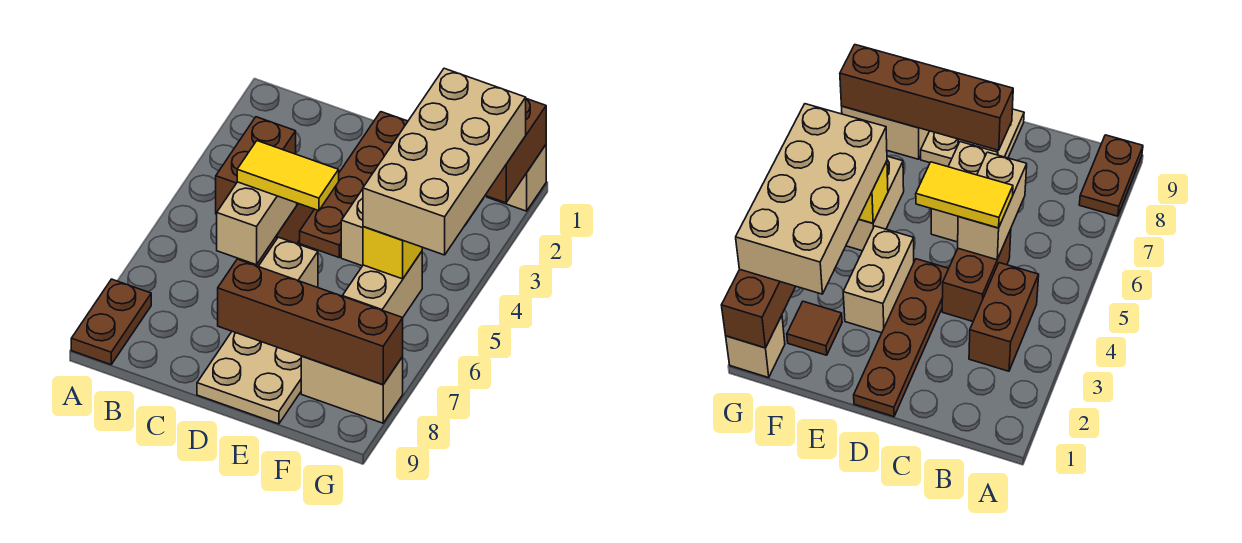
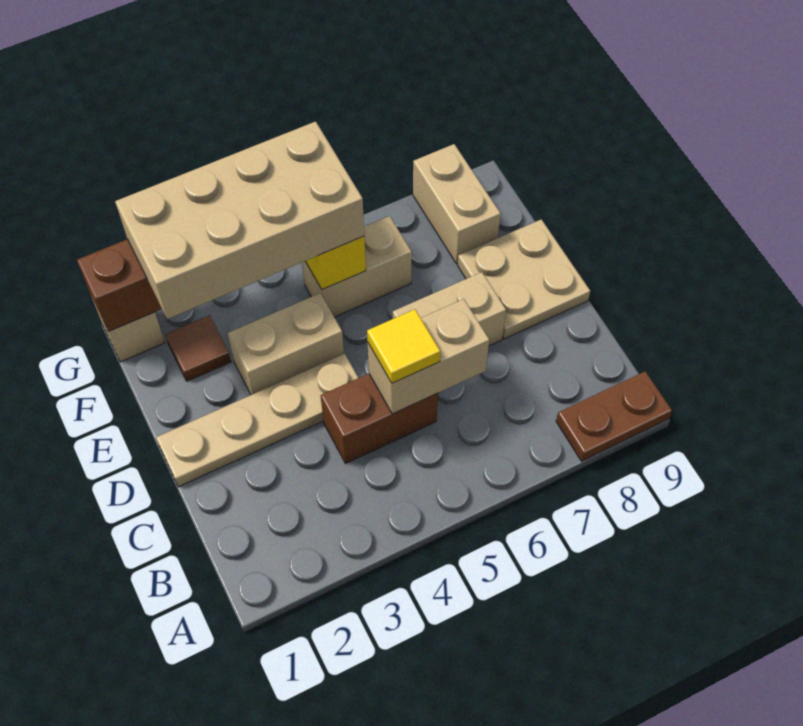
brown 1x2 brick [216,117,296,214] -> none
yellow 1x2 tile [237,141,339,211] -> yellow 1x1 tile [367,309,440,383]
brown 1x4 plate [300,112,408,257] -> tan 1x4 plate [156,354,358,487]
brown 1x4 brick [218,259,403,385] -> none

